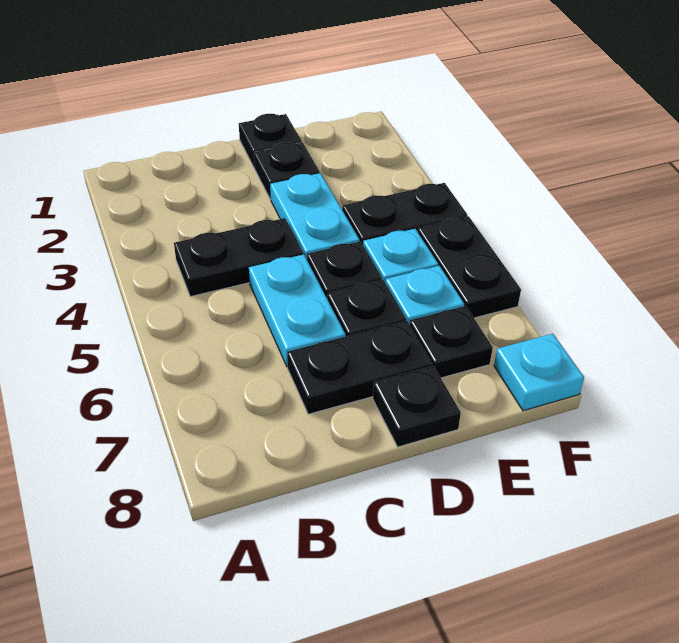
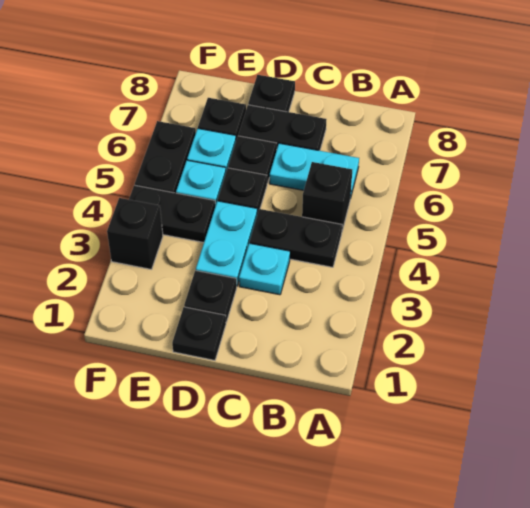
none -> black 1x1 brick [302,162,352,230]
cyan 1x2 plate [249,254,346,367] -> cyan 1x2 plate turned to [270,143,359,199]
none -> black 1x1 brick [107,198,163,269]
cyan 1x1 plate [494,334,584,411] -> cyan 1x1 plate moved to [239,243,290,295]

